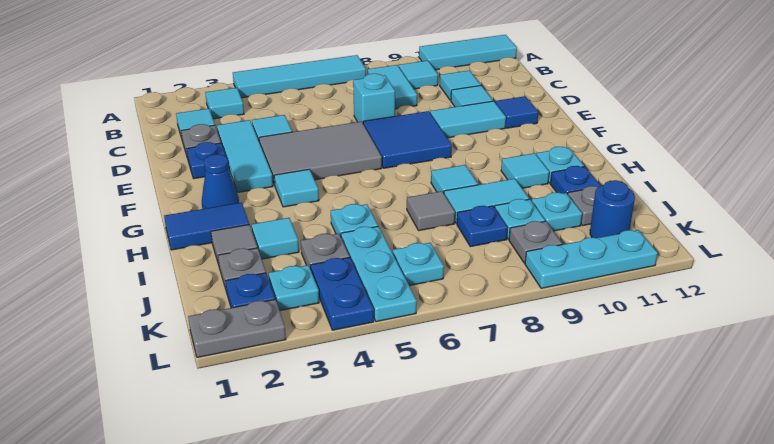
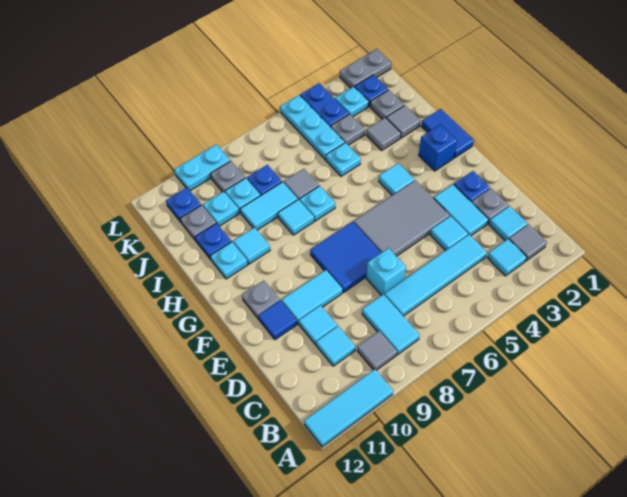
cyan 1x4 tile [233,55,366,98] -> cyan 1x4 tile moved to [384,235,487,316]
none -> grey 1x1 tile [509,224,547,261]
cyan 1x1 tile [399,61,438,89] -> grey 1x1 tile [357,331,397,370]
cyan 1x3 tile [217,120,273,193] -> cyan 1x2 tile [434,184,488,236]
none -> grey 1x1 plate [242,281,280,319]
blue 1x1 cone [202,155,239,209] -> blue 1x1 brick [419,124,457,171]
blue 1x2 tile [164,202,249,250] -> blue 1x2 tile turned to [422,109,474,158]
cyan 1x1 tile [252,218,299,259] -> grey 1x1 tile [366,118,401,150]
cyan 1x1 plate [393,243,444,286] -> cyan 1x1 plate moved to [300,186,335,221]
blue 1x1 round brick [590,180,635,238] -> blue 1x1 plate [166,188,201,222]
cyan 1x3 plate [525,230,658,288] -> cyan 1x2 plate [174,144,230,191]

